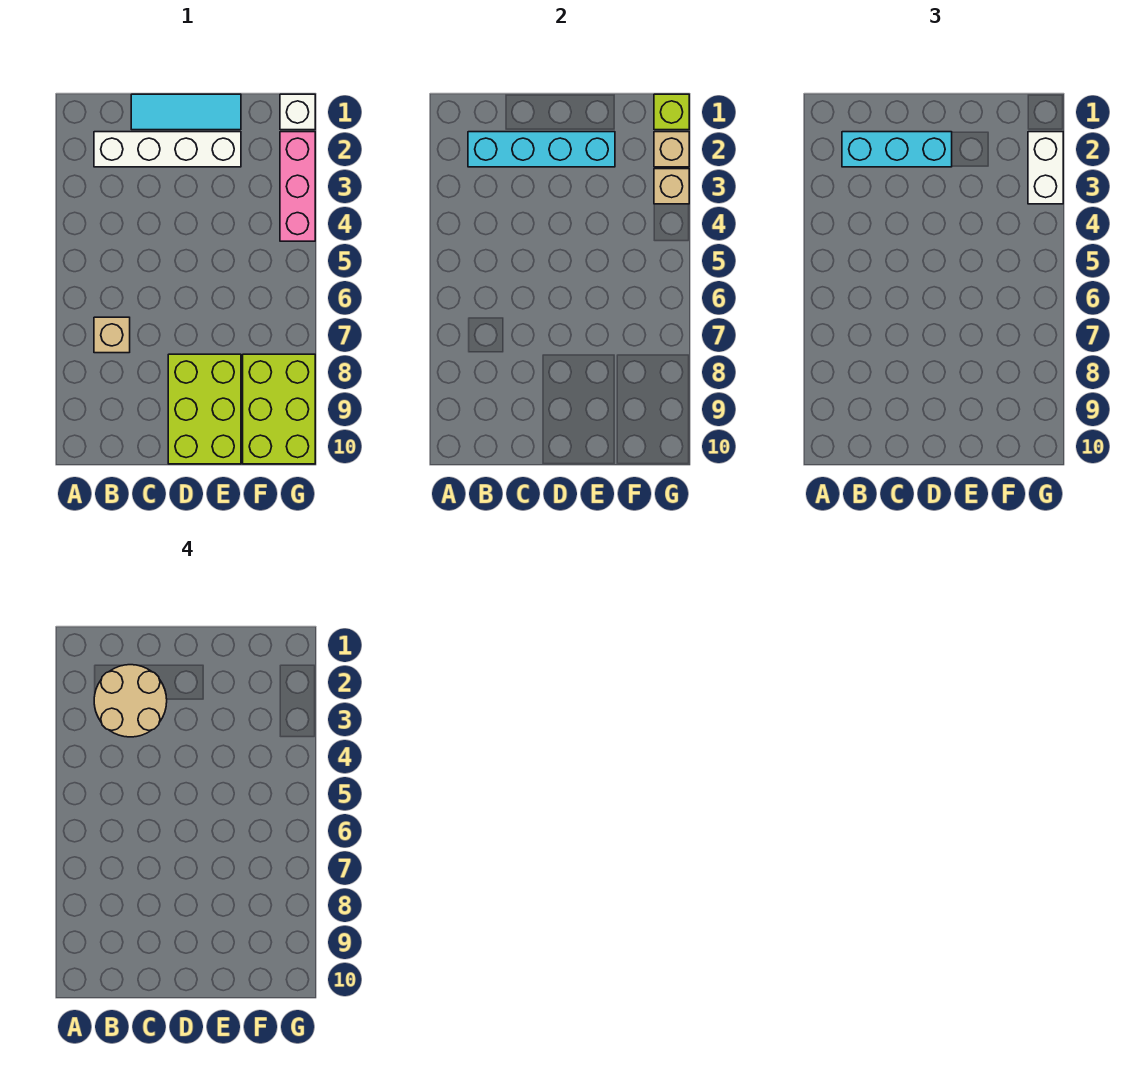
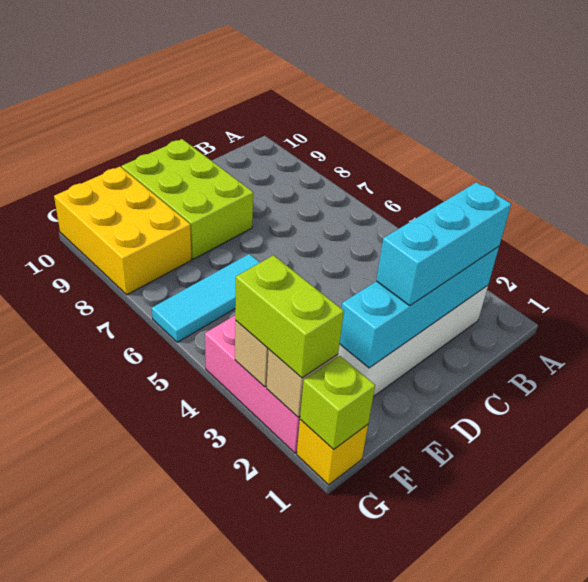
tan 2x2 round brick [94,665,167,737] -> none
tan 1x1 brick [94,317,130,353] -> none
cyan 1x3 tile [131,94,241,130] -> cyan 1x3 tile moved to [152,254,260,342]
lime 2x3 brick [243,354,315,464] -> yellow 2x3 brick [54,167,192,295]
white 1x1 brick [280,94,315,130] -> yellow 1x1 brick [297,420,368,485]
white 1x2 brick [1028,132,1063,204] -> lime 1x2 brick [235,255,344,378]

